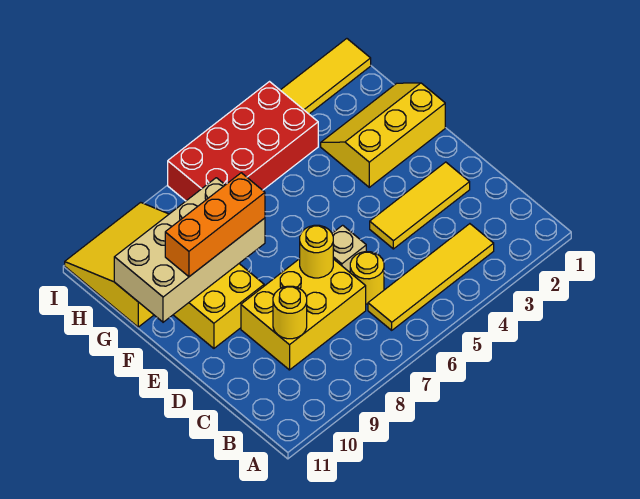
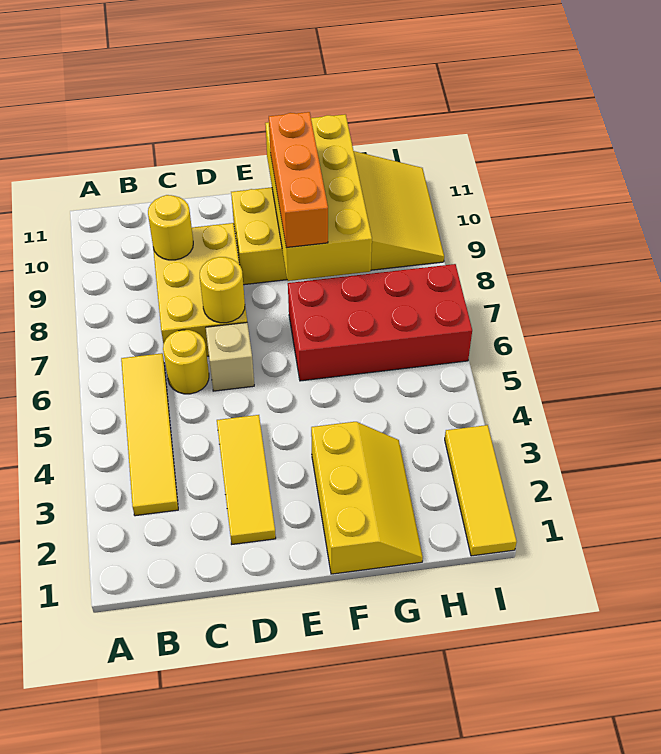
tan 2x4 brick [114,178,265,322] -> yellow 2x4 brick [265,114,372,281]
red 2x4 brick [168,82,318,201] -> red 2x4 brick turned to [288,264,472,381]

